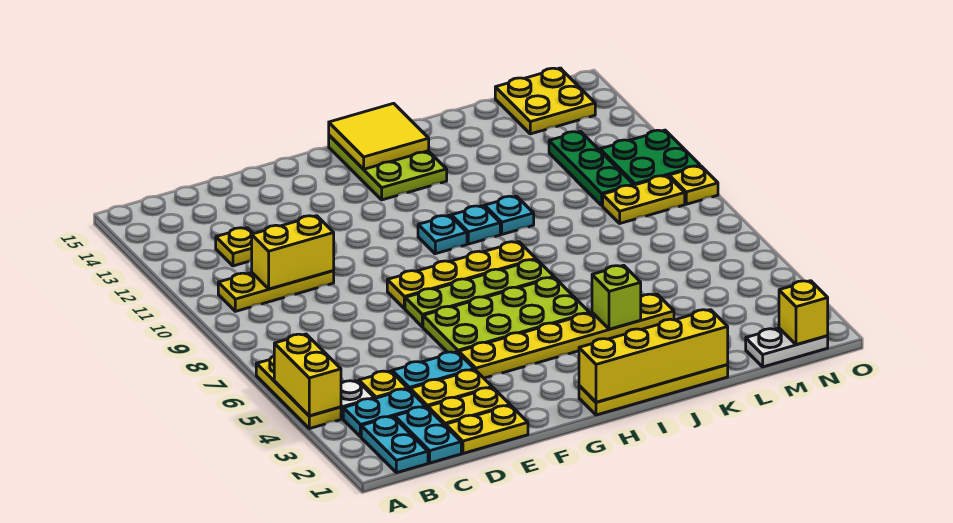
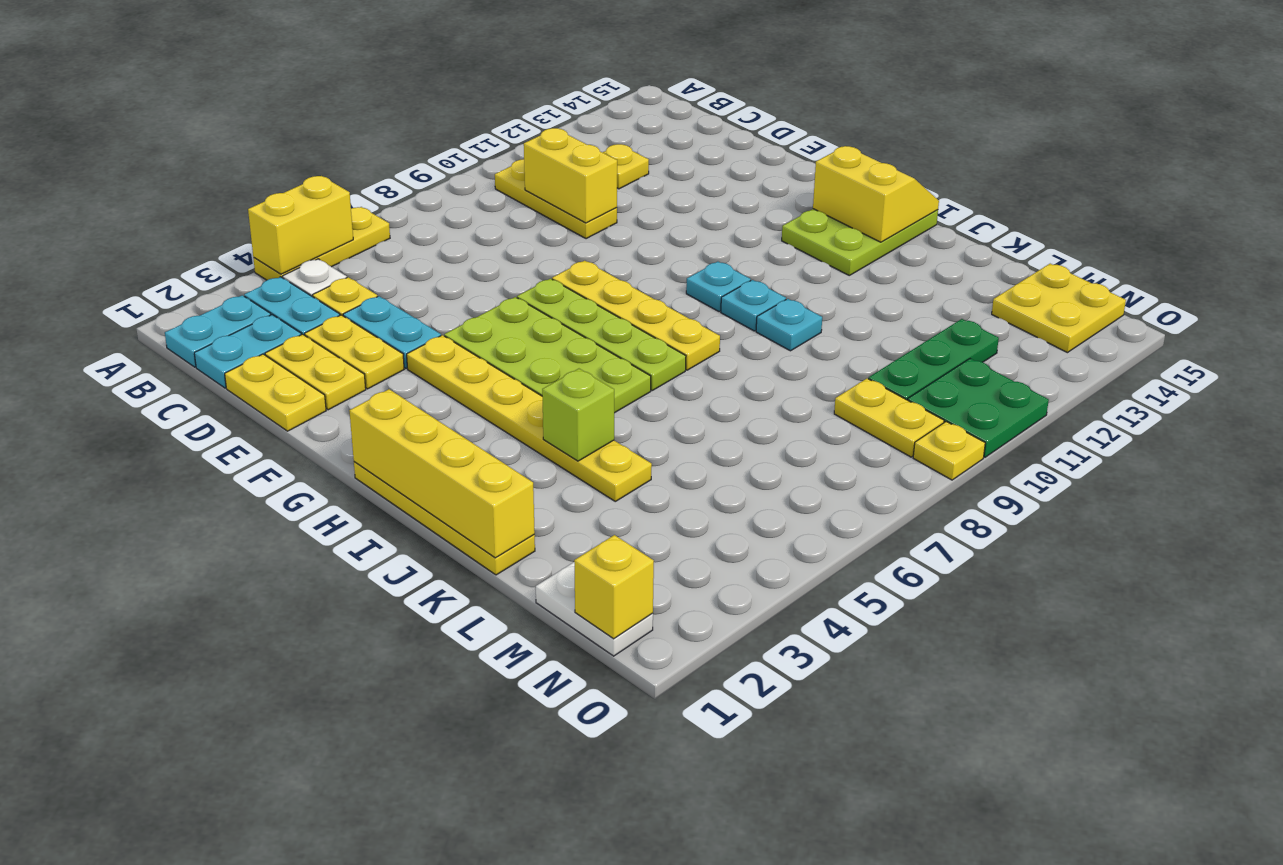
yellow 2x2 tile [329,103,429,169] -> yellow 2x2 slope [813,146,939,242]

